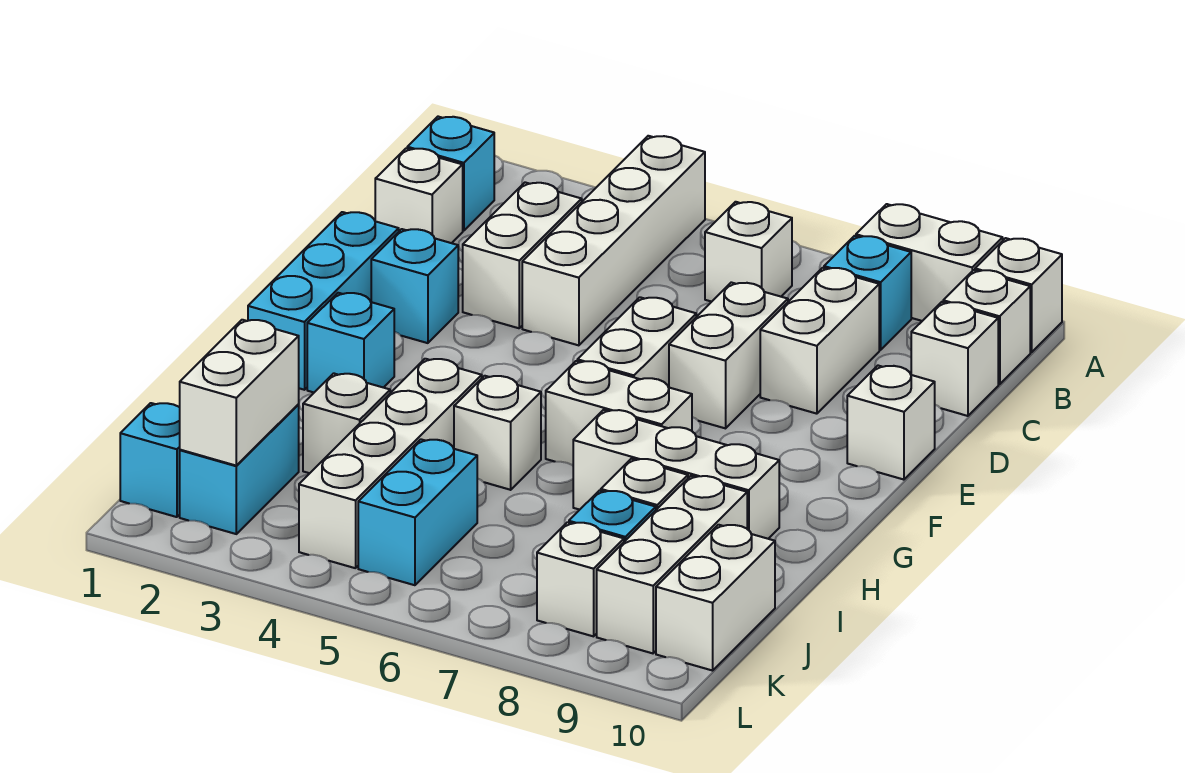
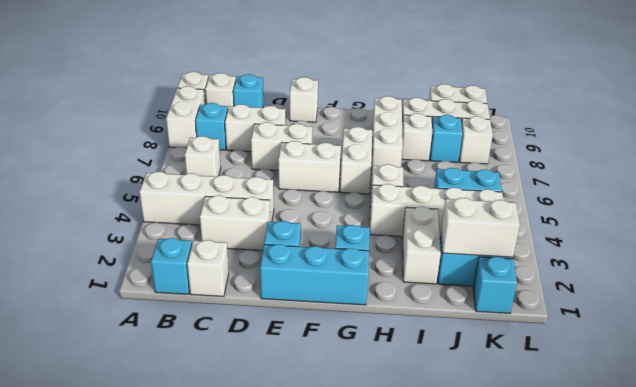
white 1x1 brick [911,302,998,416] -> cyan 1x1 brick [233,74,264,108]
white 1x1 brick [303,373,390,473] -> white 1x2 brick [402,207,441,284]

